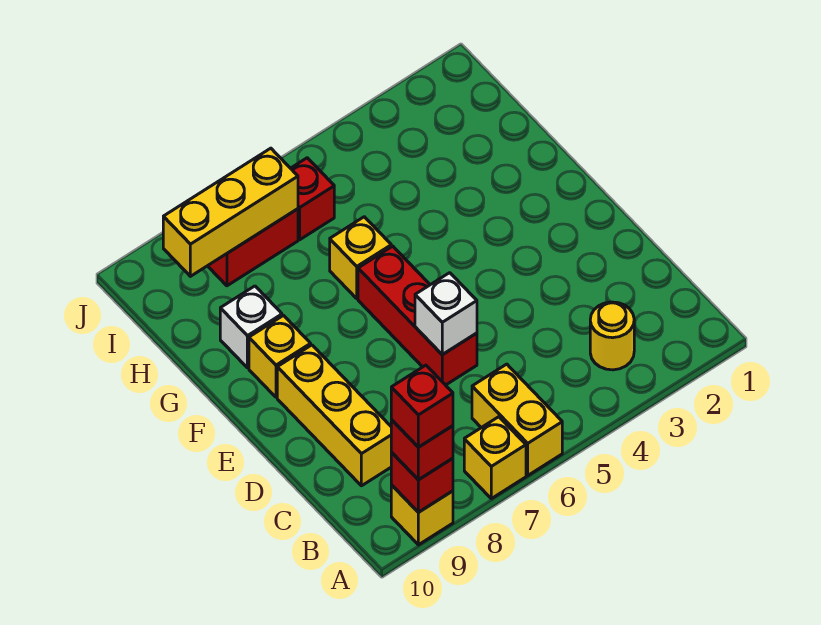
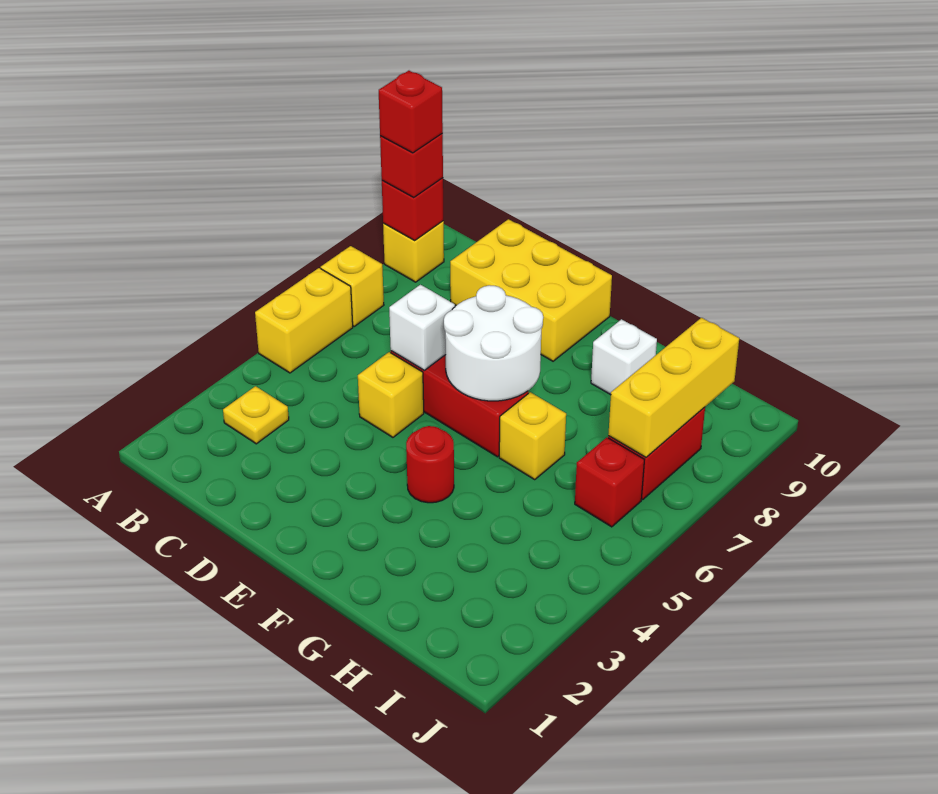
yellow 1x2 brick [472,364,562,475] -> yellow 1x2 brick turned to [255,268,353,373]
yellow 1x1 round brick [590,302,634,370] -> yellow 1x1 plate [223,386,289,444]
yellow 1x3 brick [277,345,391,486] -> yellow 2x3 brick [450,219,612,361]
none -> white 2x2 round brick [444,285,543,401]
none -> red 1x1 round brick [406,426,454,503]
yellow 1x1 brick [249,316,311,397] -> yellow 1x1 brick moved to [358,352,424,437]

